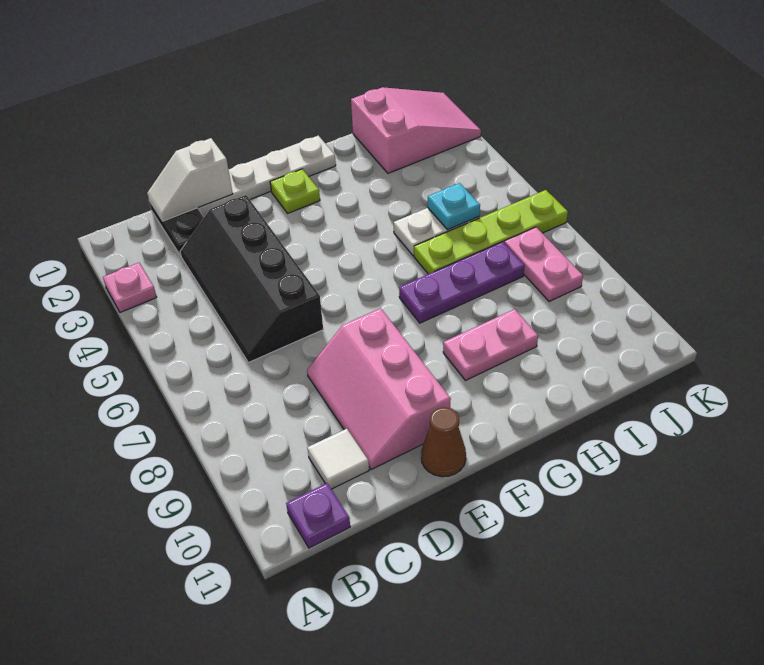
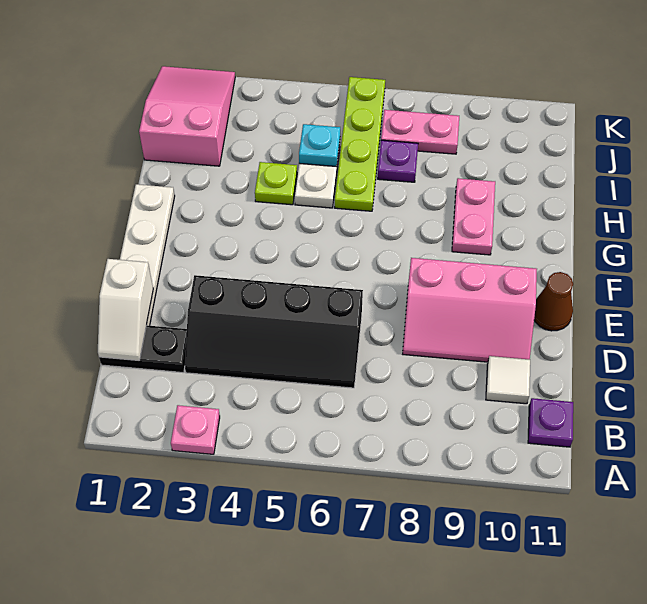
lime 1x1 plate [270,169,320,213] -> lime 1x1 plate moved to [255,162,297,205]
purple 1x3 plate [399,242,525,323] -> purple 1x1 plate [378,140,418,182]

